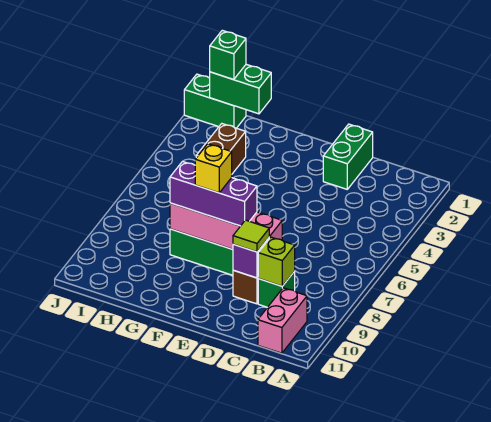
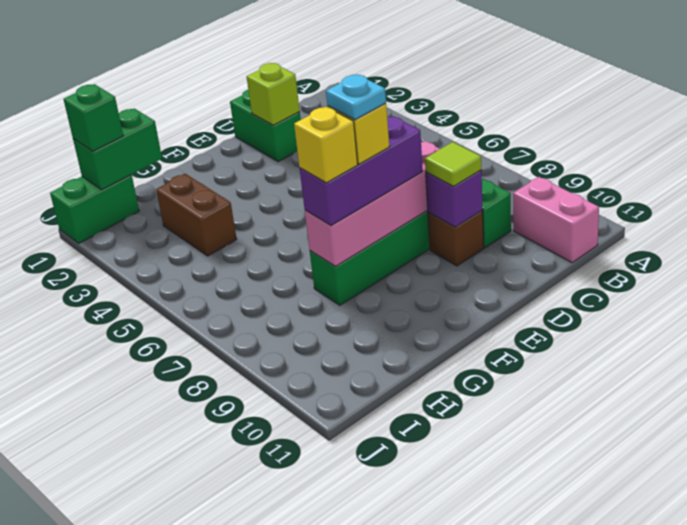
lime 1x1 brick [258,237,295,286] -> lime 1x1 brick moved to [247,63,300,125]
none -> cyan 1x1 plate [326,75,386,120]
none -> yellow 1x1 brick [294,107,358,183]

